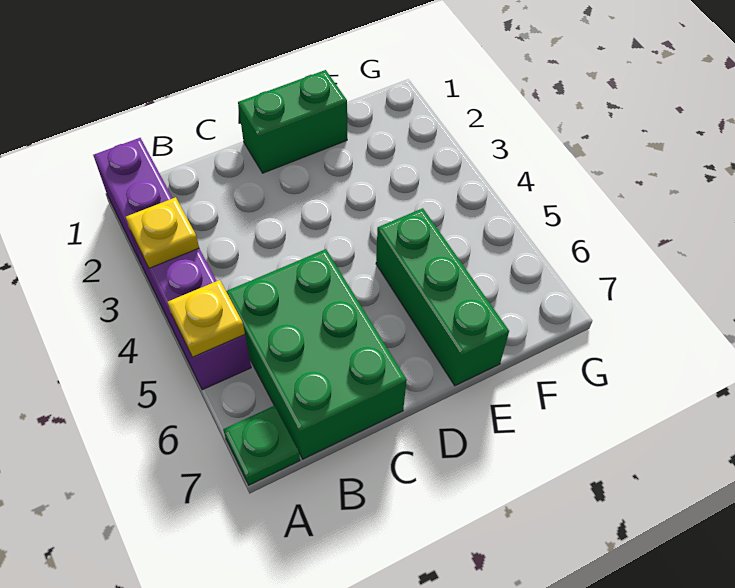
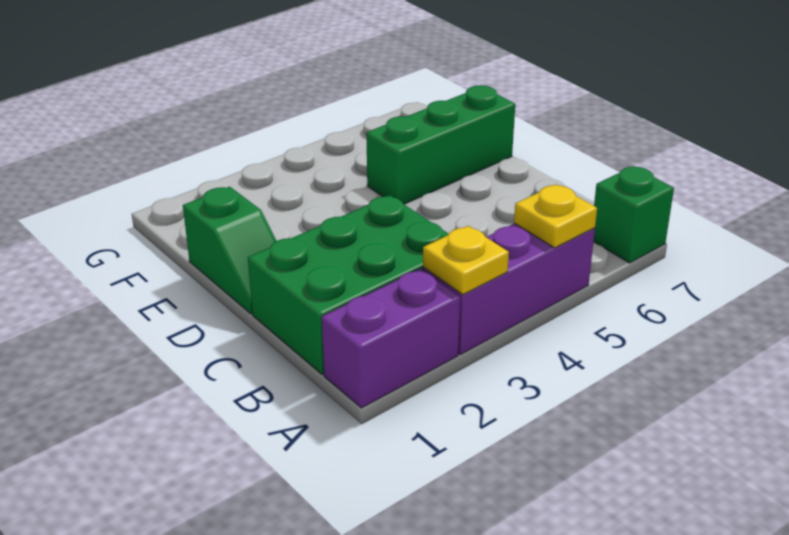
green 1x1 plate [223,406,300,485] -> green 1x1 brick [594,167,674,263]
green 2x3 brick [226,249,407,459] -> green 2x3 brick moved to [248,195,448,375]
green 1x2 brick [238,70,347,173] -> green 1x2 slope [183,187,276,314]

